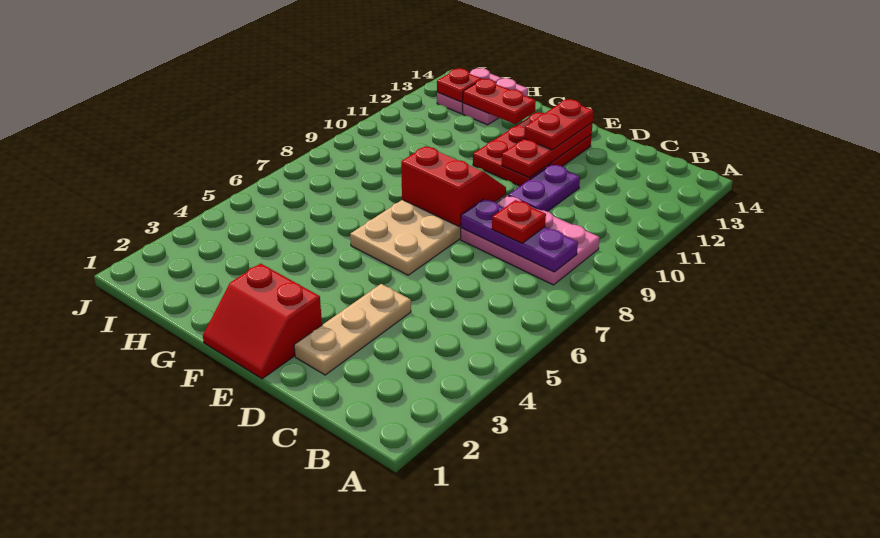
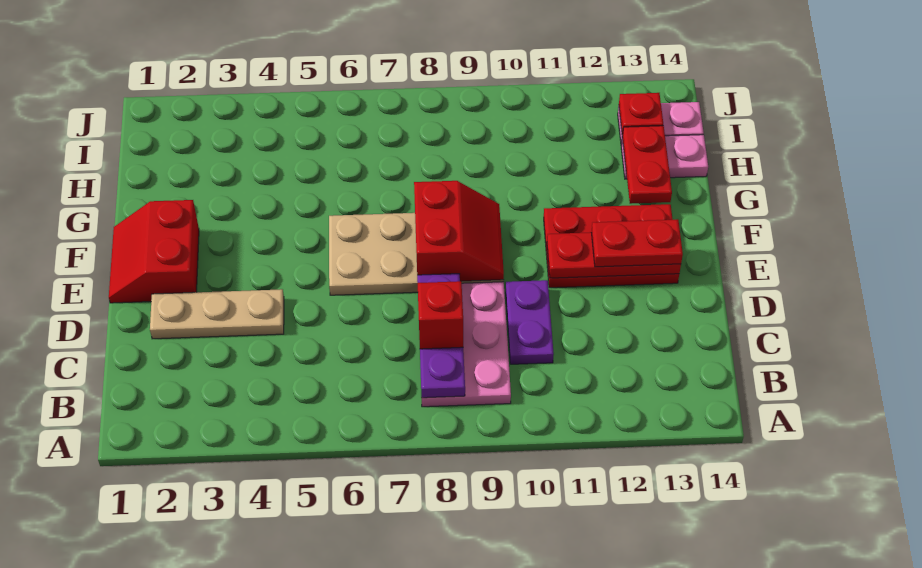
red 1x1 plate [492,200,546,243] -> red 1x1 brick [418,281,463,349]
purple 1x2 plate [508,164,580,212] -> purple 1x2 plate turned to [506,280,554,364]

